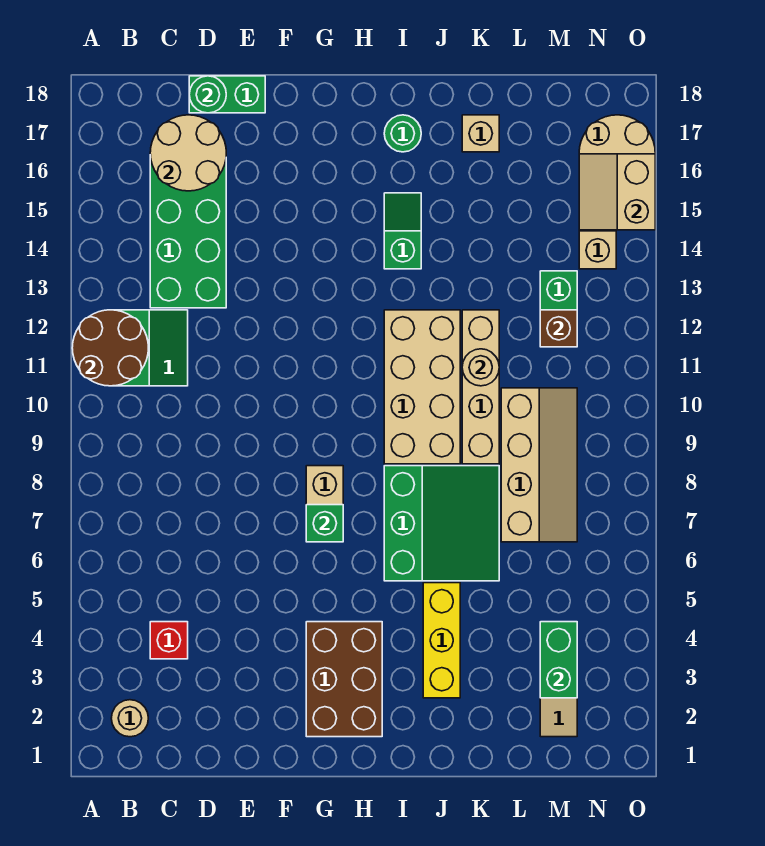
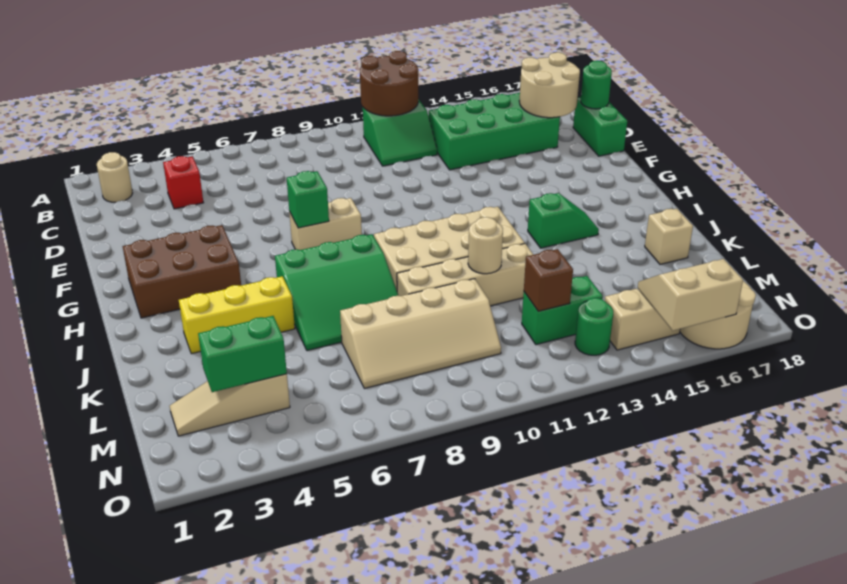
green 1x1 round brick [384,115,421,152] -> green 1x1 round brick moved to [575,298,613,355]

